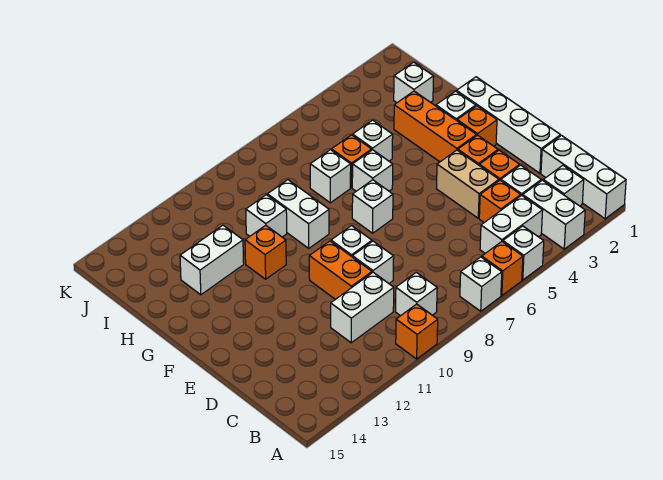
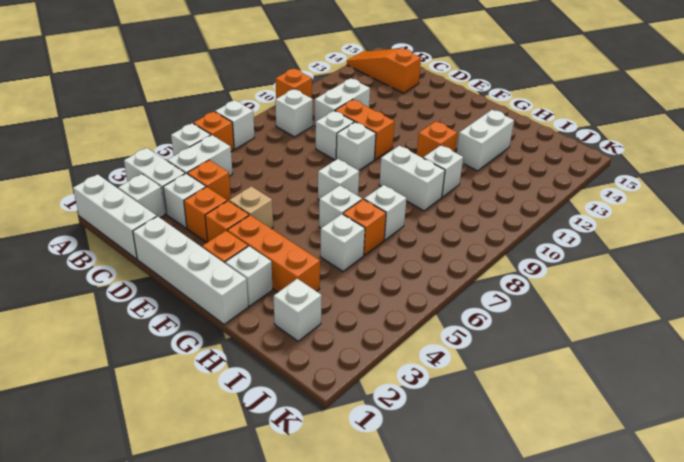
none -> orange 1x3 slope [347,48,421,93]
tan 1x2 brick [437,150,499,218] -> tan 1x1 brick [229,186,273,229]

